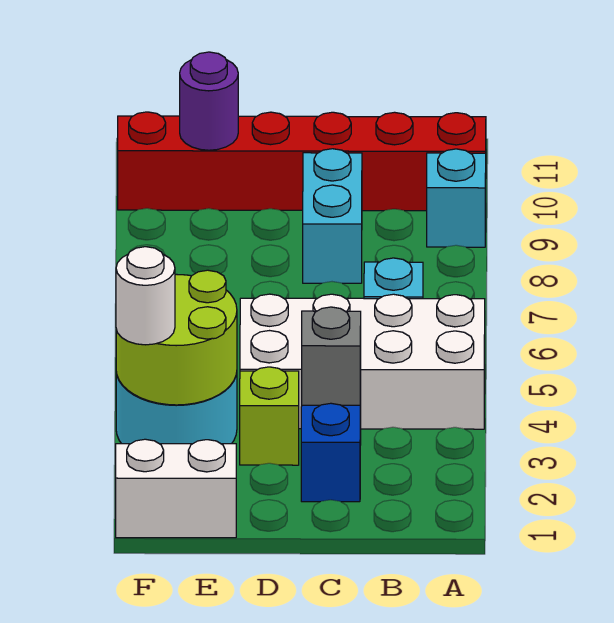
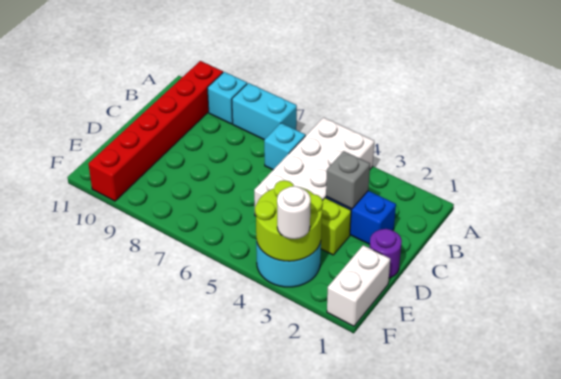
cyan 1x2 brick [303,149,362,283] -> cyan 1x2 brick moved to [232,83,297,140]
purple 1x1 round brick [180,52,238,150] -> purple 1x1 round brick moved to [370,229,402,278]

